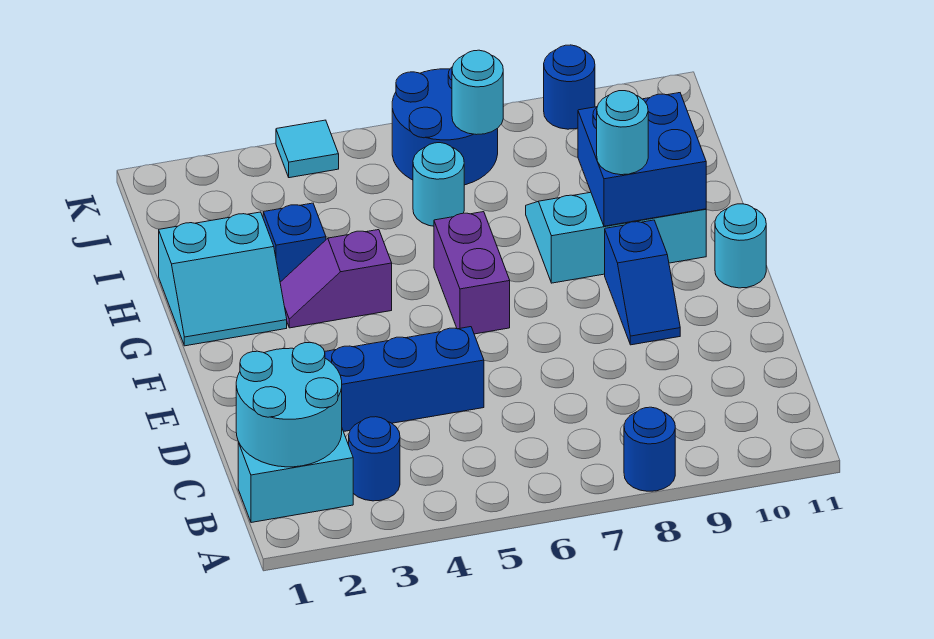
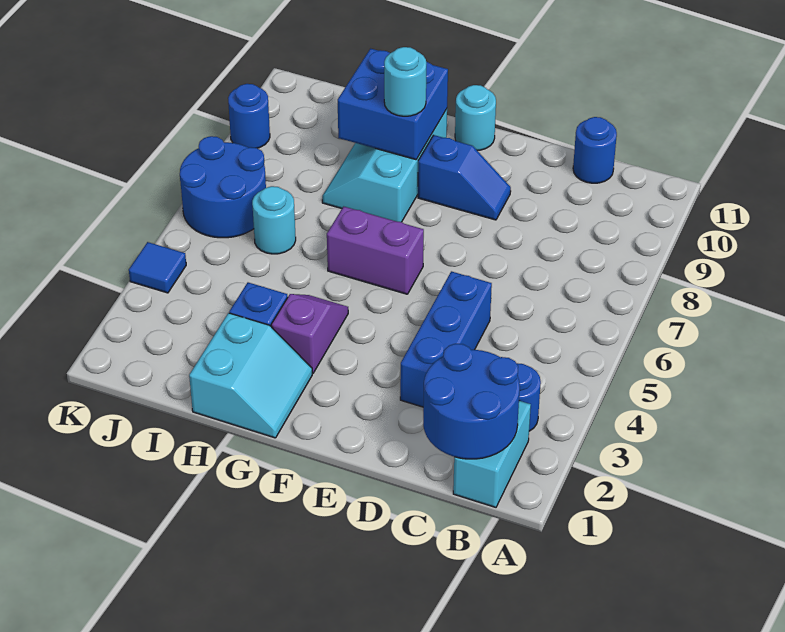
blue 1x1 round brick [624,407,675,491] -> blue 1x1 round brick moved to [573,117,617,183]
cyan 2x2 round brick [236,343,342,467] -> blue 2x2 round brick [423,344,520,459]
purple 1x2 slope [280,230,392,328] -> purple 1x2 slope turned to [271,294,348,373]
cyan 1x1 round brick [452,50,503,135] -> none
cyan 1x1 tile [276,120,339,178] -> blue 1x1 tile [129,242,186,293]

